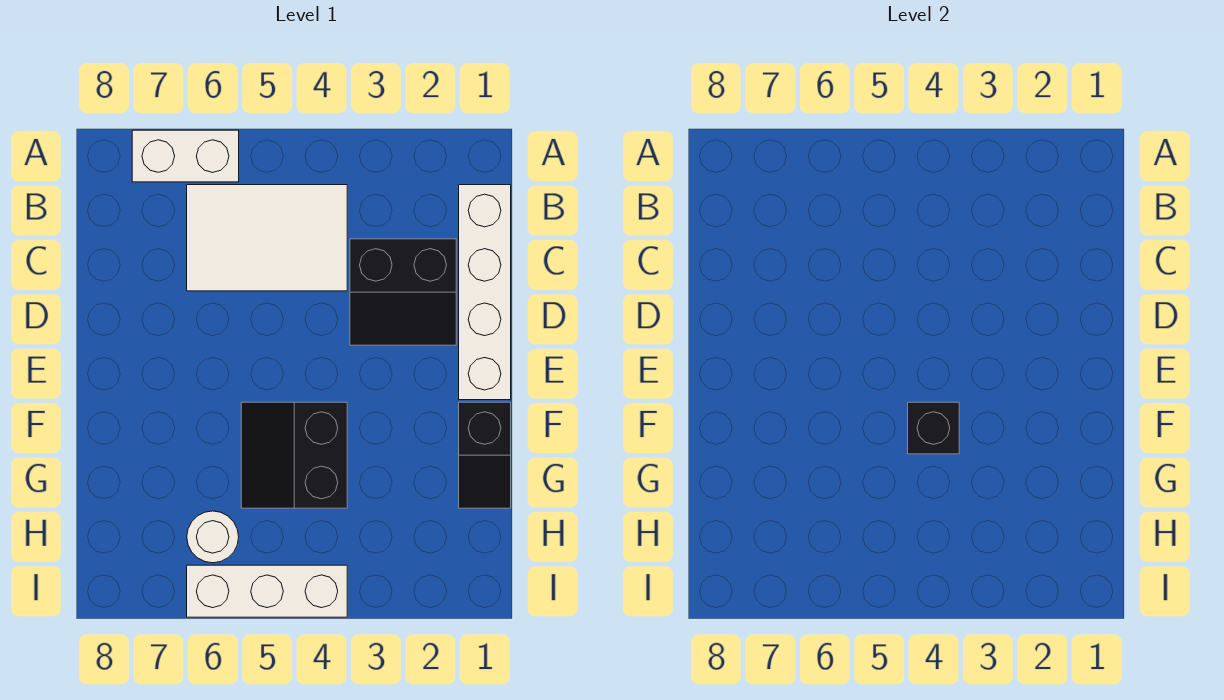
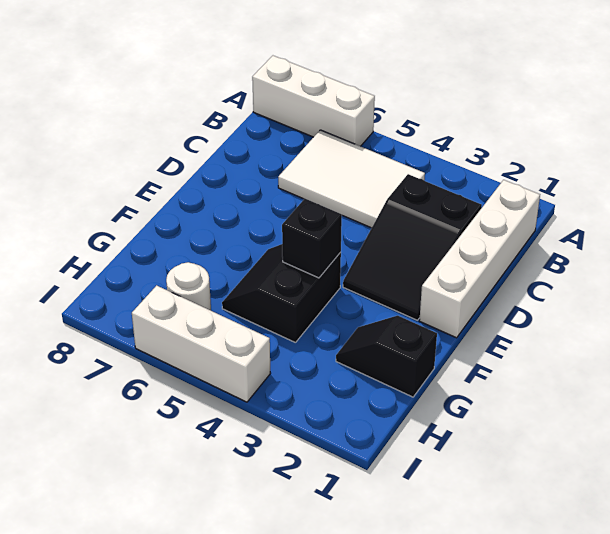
white 1x2 brick [132,130,239,182] -> white 1x3 brick [252,56,375,146]
black 2x2 slope [350,239,456,345] -> black 2x3 slope [343,174,482,320]
black 1x2 slope [459,402,511,508] -> black 1x2 slope turned to [336,316,437,397]

